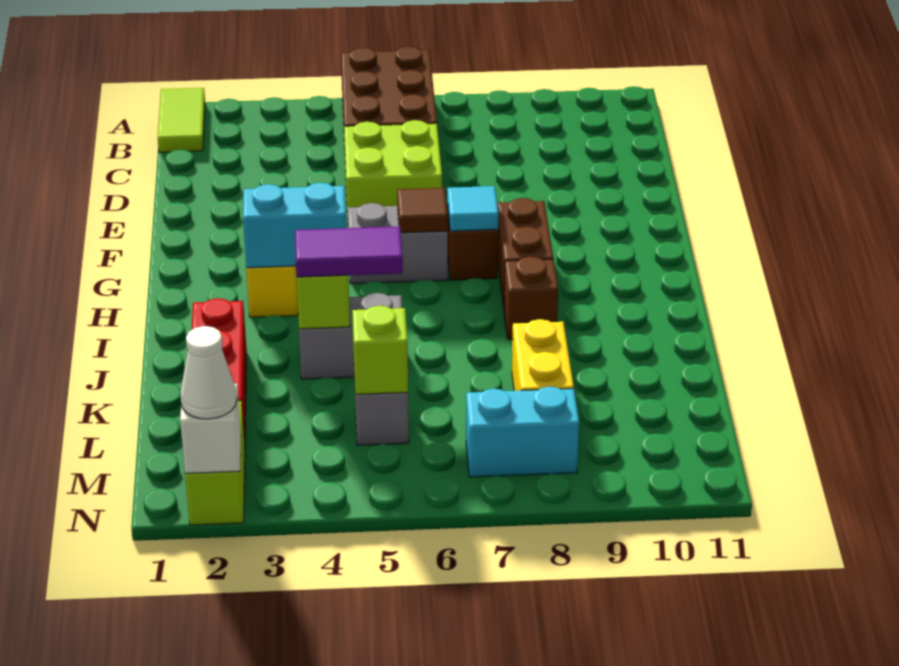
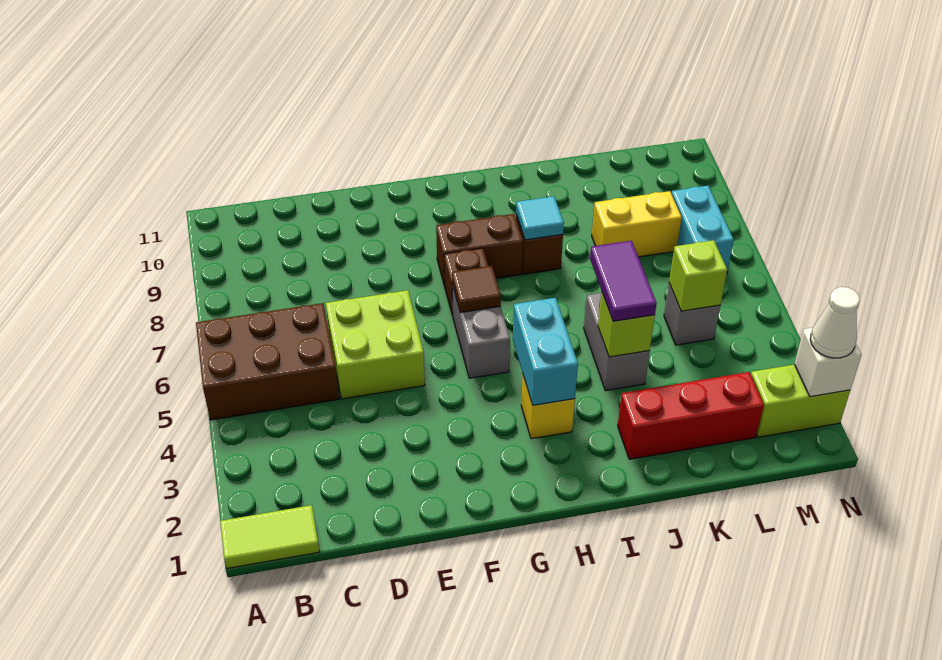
cyan 1x1 tile [447,186,499,231] -> cyan 1x1 tile moved to [516,196,564,240]

